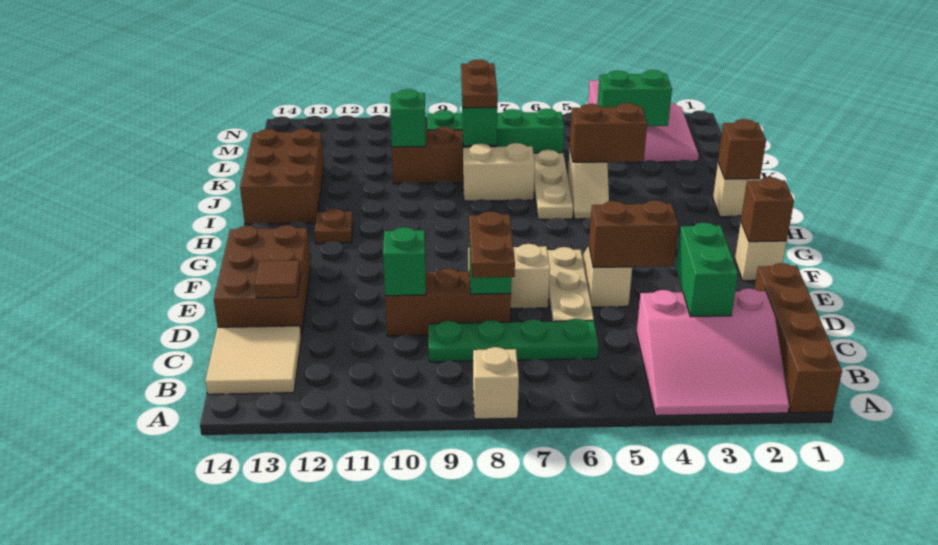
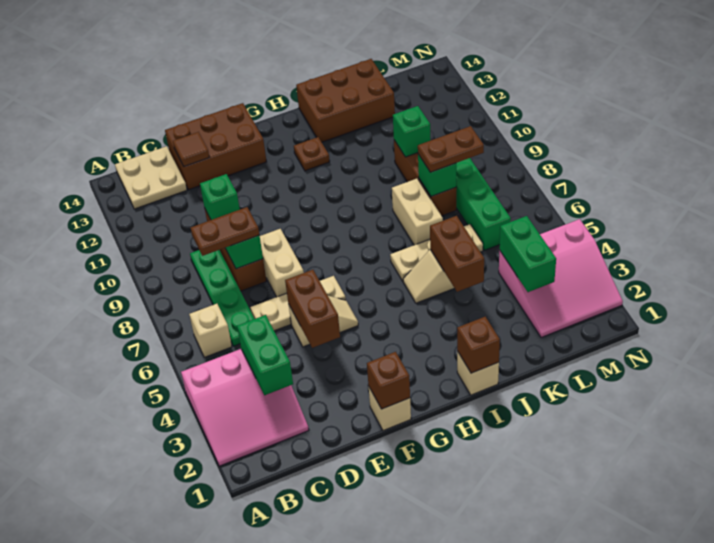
brown 1x4 brick [754,263,842,413] -> none
pink 3x3 slope [637,288,789,416] -> pink 3x3 slope turned to [181,349,309,466]
tan 1x1 brick [473,347,519,419] -> tan 1x1 brick moved to [189,304,232,357]
tan 2x2 tile [205,326,301,394] -> tan 2x2 plate [115,146,187,209]
green 1x2 brick [676,223,738,317] -> green 1x2 brick turned to [237,315,293,395]

